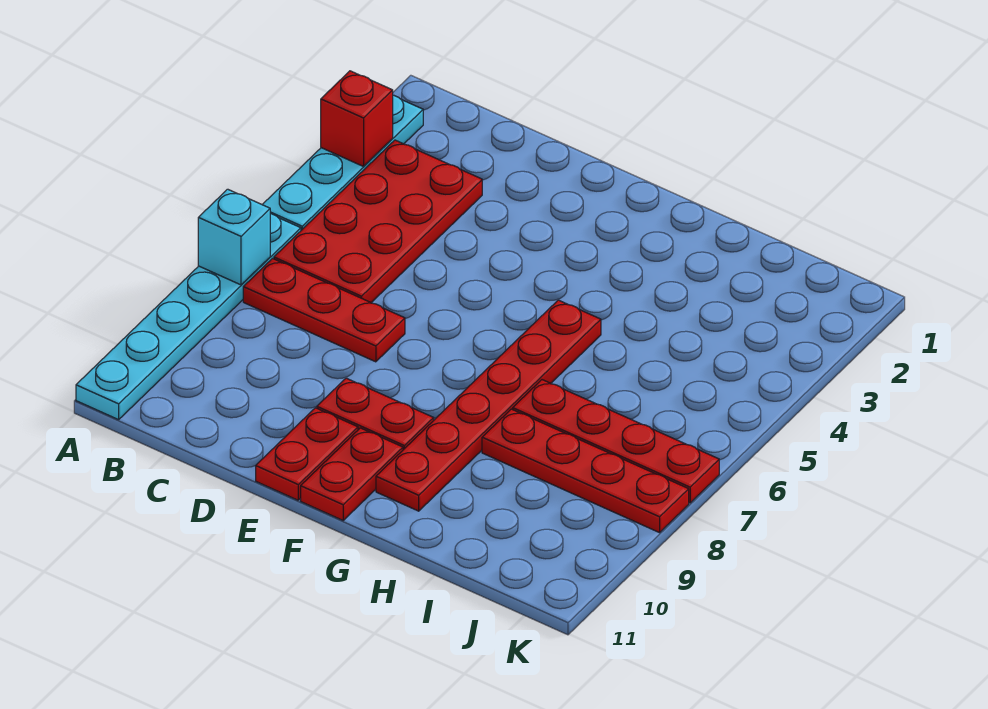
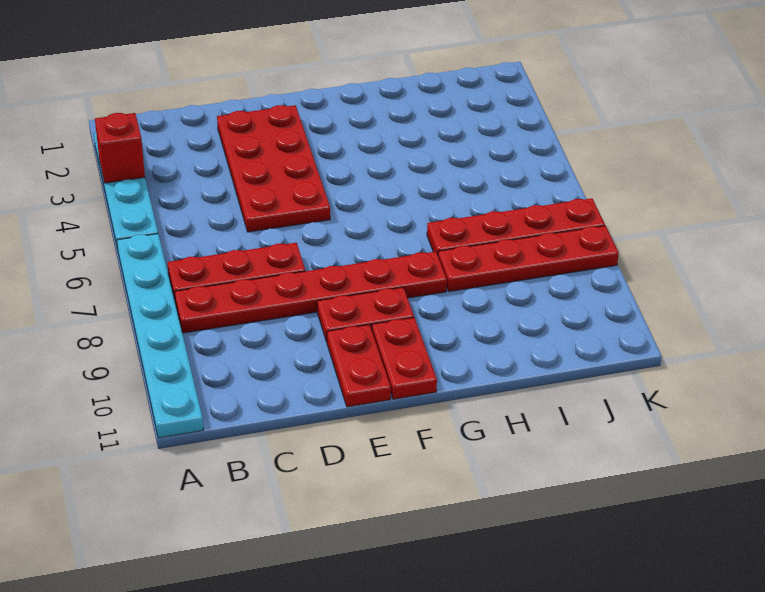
cyan 1x1 brick [198,189,270,285] -> none
red 2x4 plate [274,140,482,303] -> red 2x4 plate moved to [217,105,330,232]
red 1x6 plate [376,300,601,511] -> red 1x6 plate turned to [175,252,447,333]

